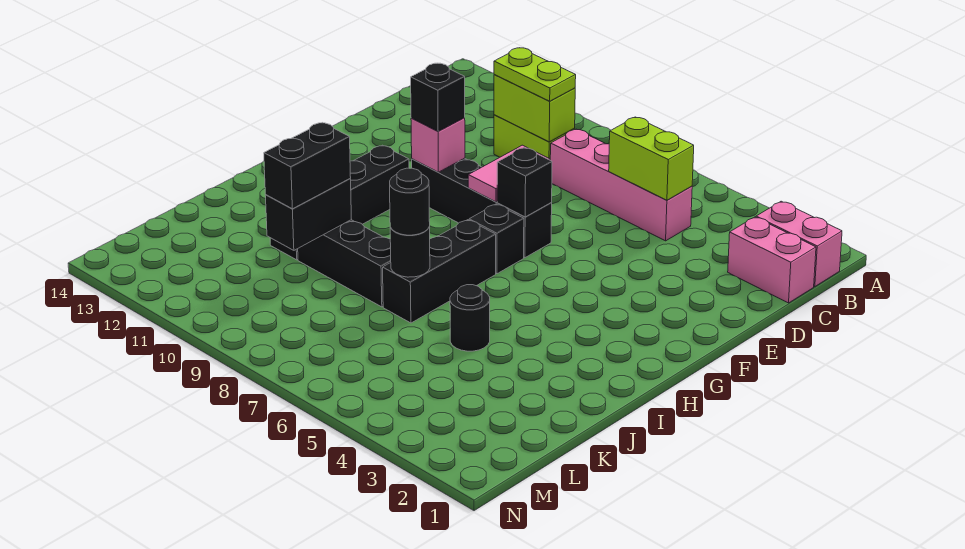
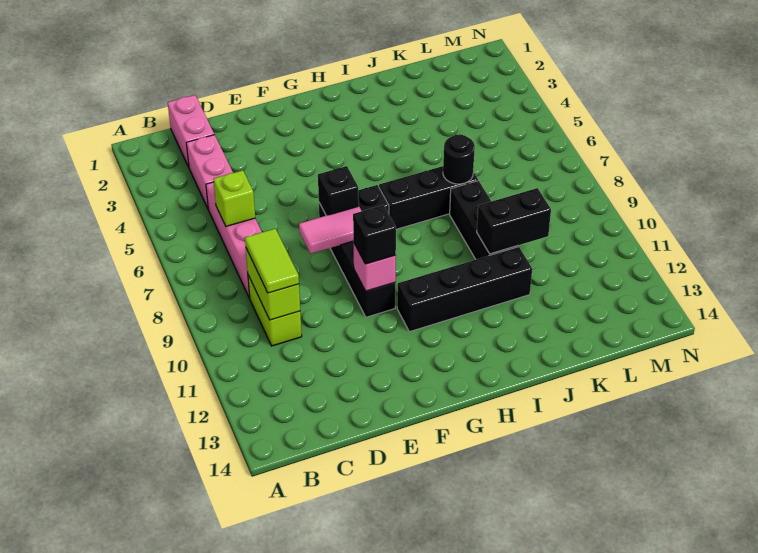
pink 1x2 brick [756,201,842,287] -> pink 1x2 brick moved to [186,135,233,208]
lime 1x2 brick [609,117,694,200] -> lime 1x1 brick [213,170,255,226]
lime 1x2 plate [494,48,576,101] -> lime 1x2 tile [245,229,299,293]
black 1x1 round brick [450,285,490,351] -> none
black 1x1 round brick [390,168,430,235] -> none
black 1x2 brick [264,123,351,209] -> none

